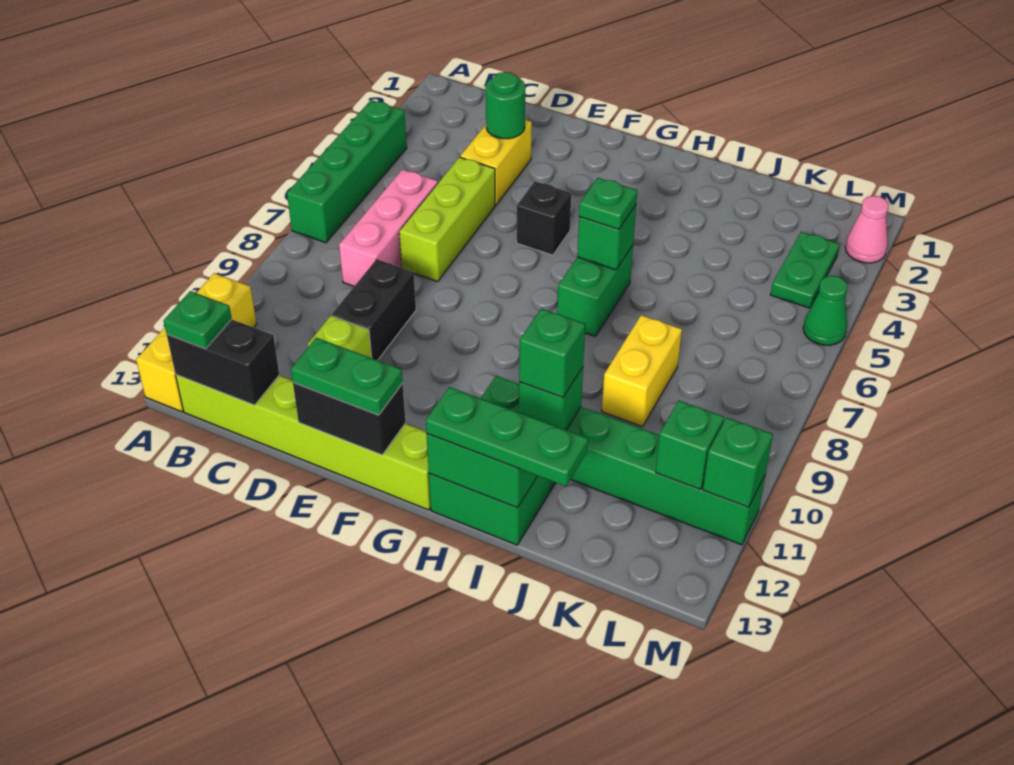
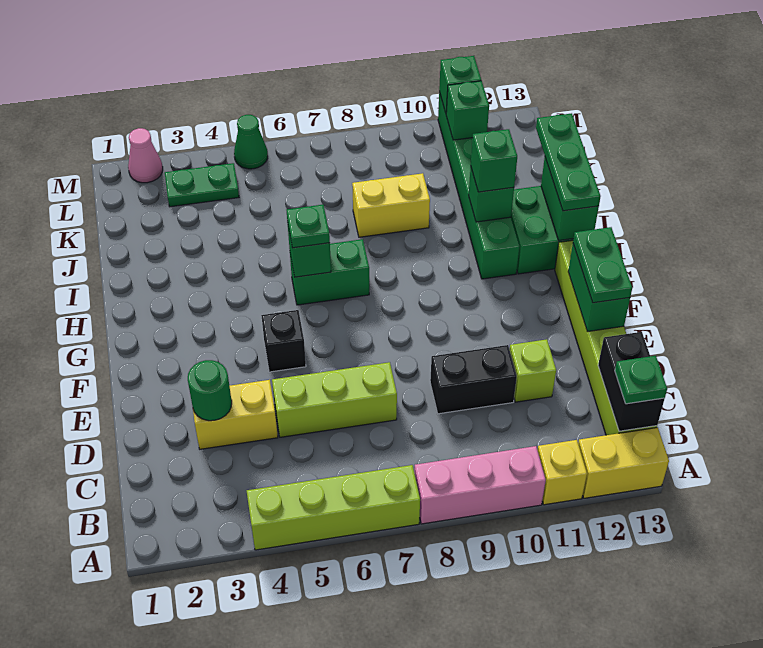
green 1x4 brick [287,100,407,243] -> lime 1x4 brick [247,465,420,550]
pink 1x3 brick [339,169,438,286] -> pink 1x3 brick moved to [414,446,546,524]
black 1x2 brick [293,382,406,455] -> green 1x2 brick [568,244,630,332]

